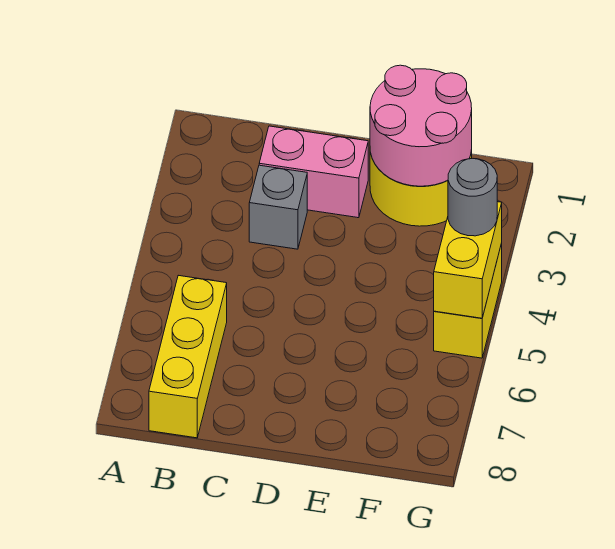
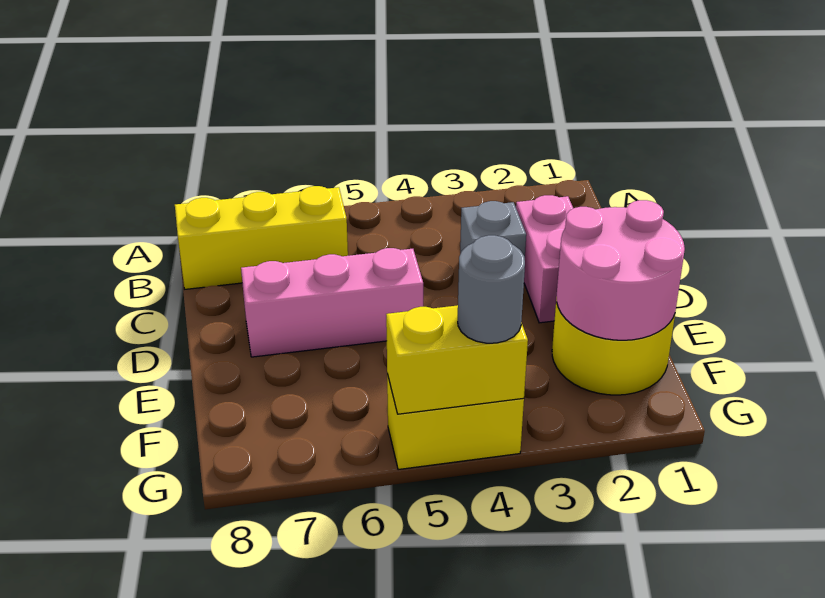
none -> pink 1x3 brick [241,248,423,357]

